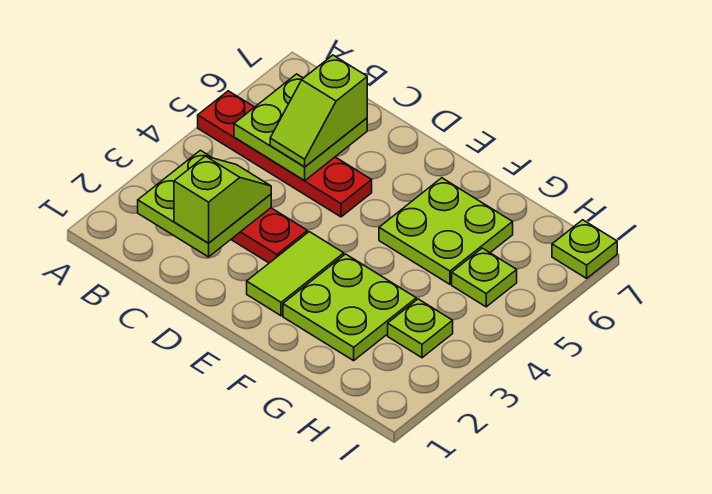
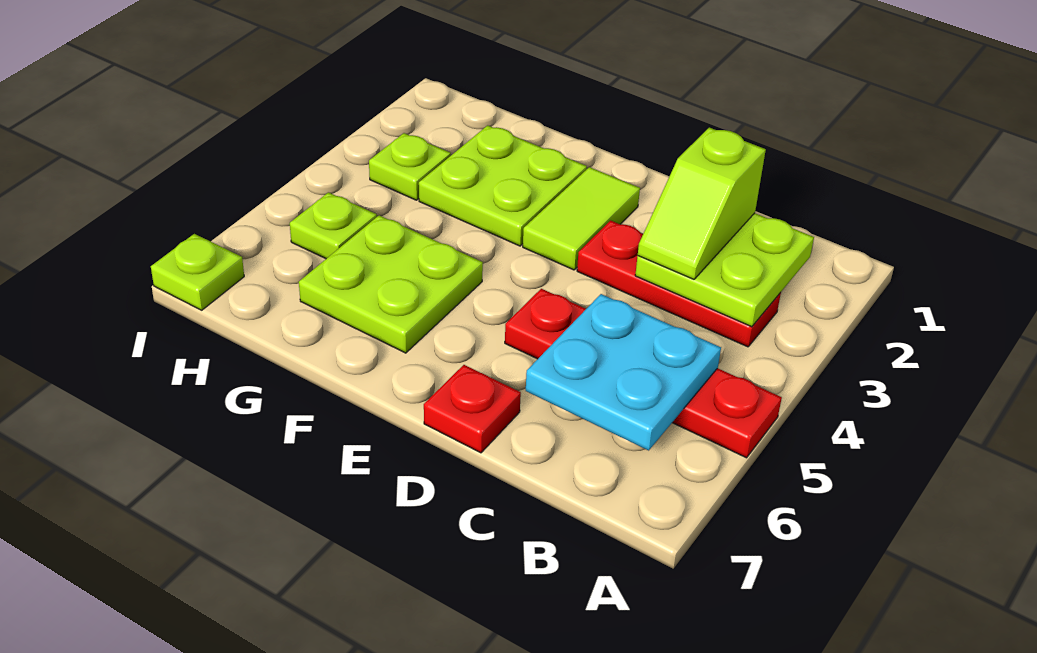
lime 2x2 plate [234,74,367,181] -> cyan 2x2 plate [526,294,721,450]
lime 1x2 slope [270,55,367,167] -> none
none -> red 1x1 plate [424,365,521,453]

